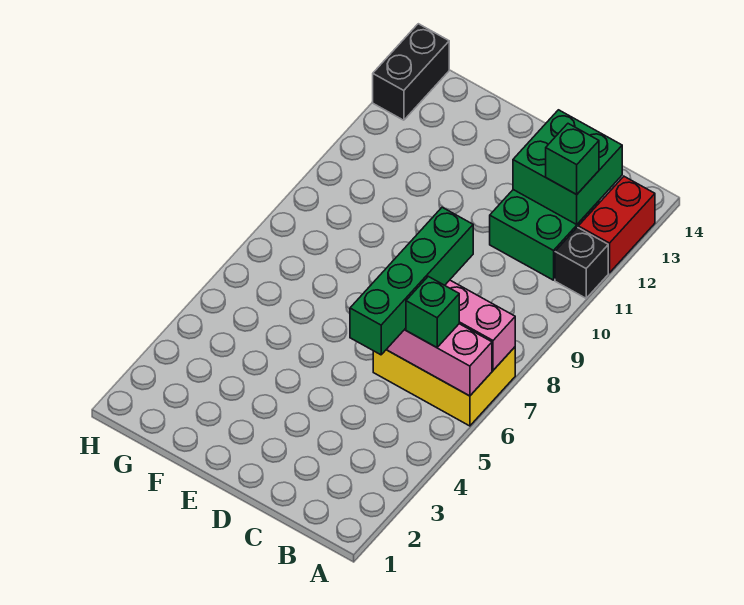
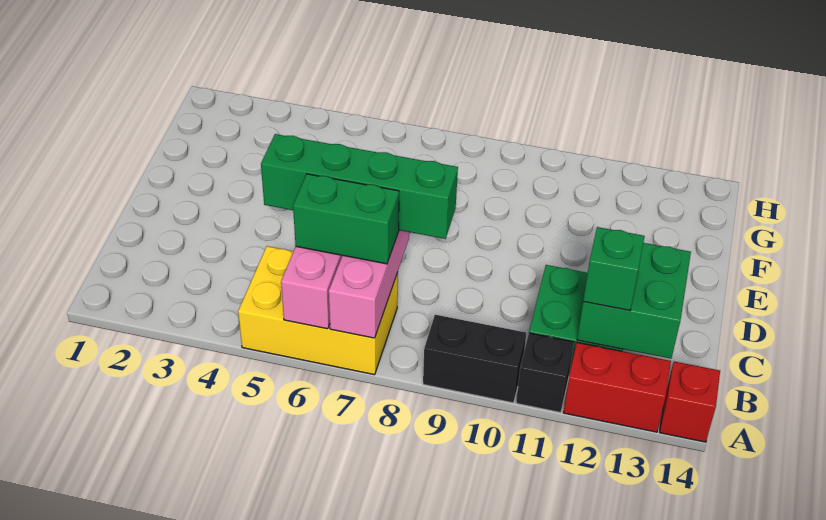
yellow 2x3 brick [373,347,515,426] -> yellow 2x3 brick turned to [238,246,398,375]
none -> red 1x1 brick [659,362,720,442]
green 1x1 brick [406,276,459,348] -> green 1x2 brick [293,174,399,264]
black 1x2 brick [373,24,449,120] -> black 1x2 brick moved to [423,315,526,403]

